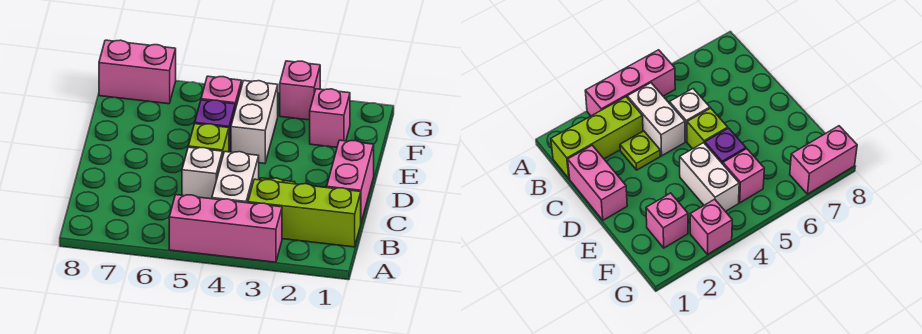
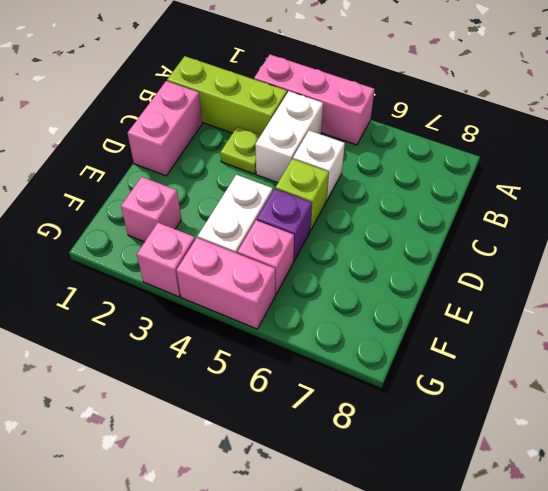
pink 1x2 brick [99,40,176,104] -> pink 1x2 brick moved to [176,238,275,329]

